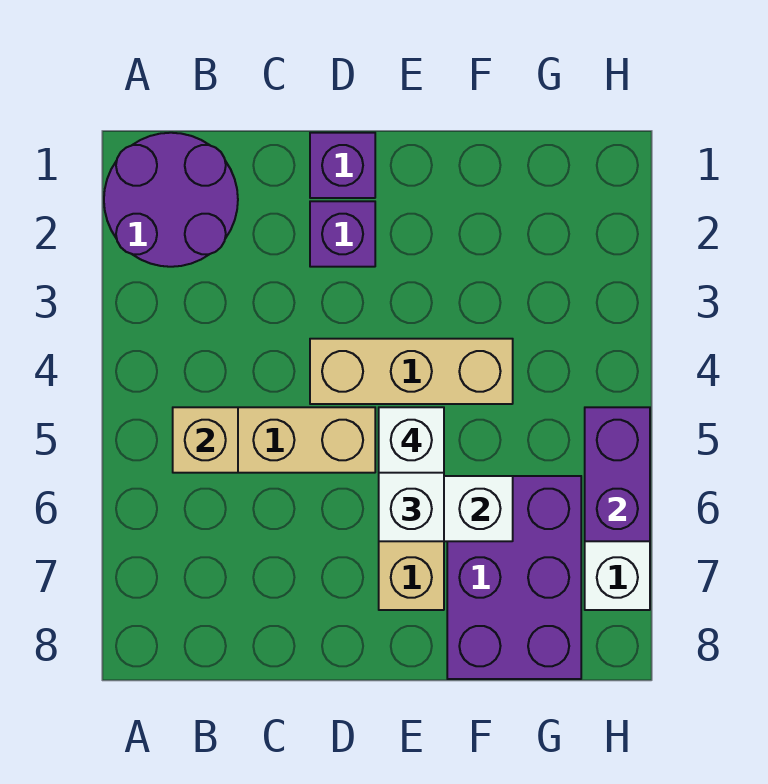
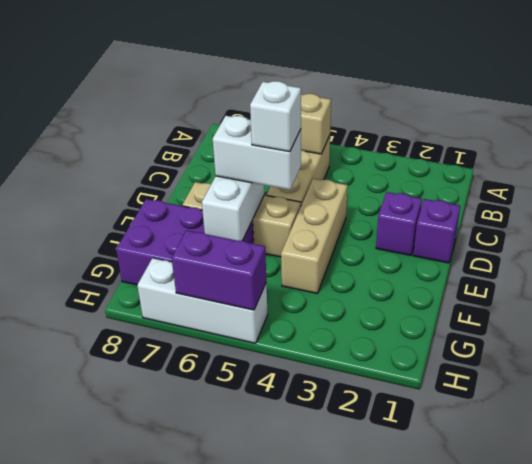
purple 2x2 round brick [104,133,238,267] -> none

